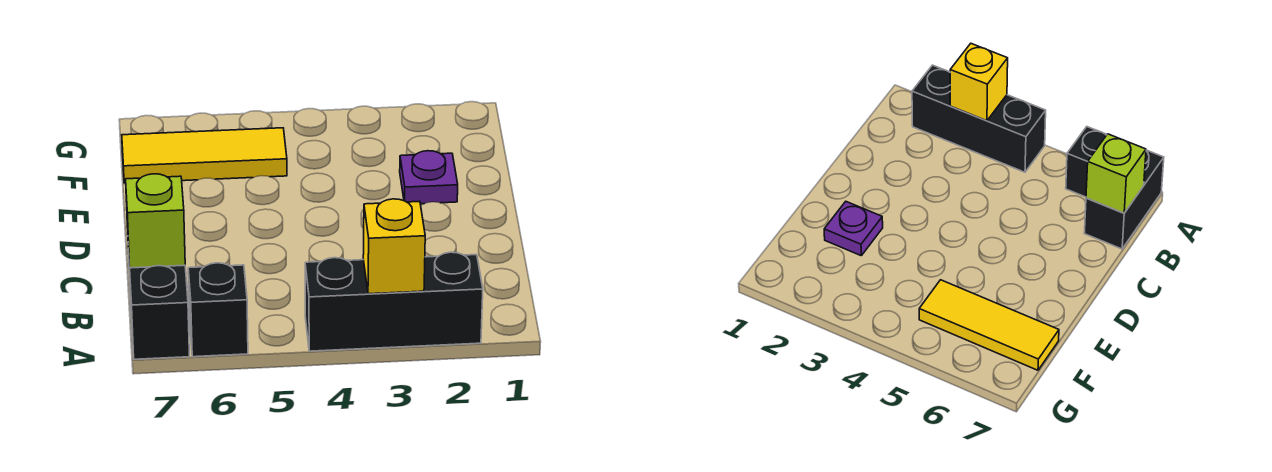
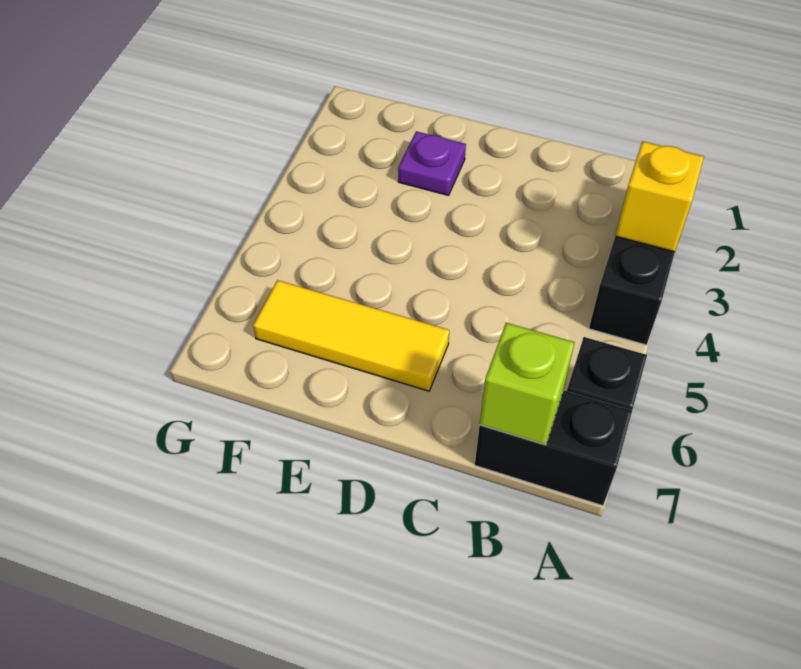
yellow 1x3 tile [122,128,287,183] -> yellow 1x3 tile turned to [253,280,449,391]

